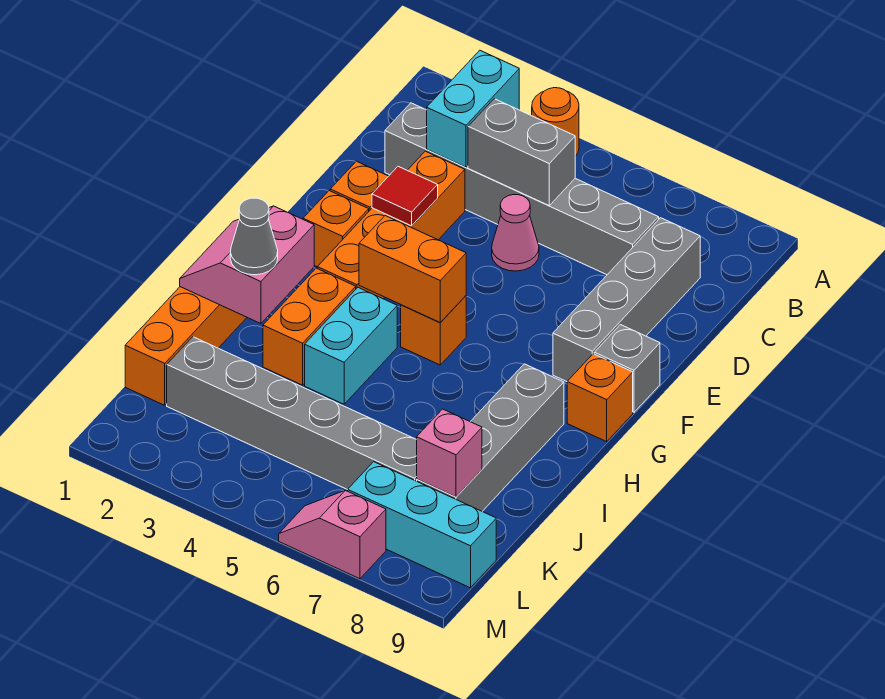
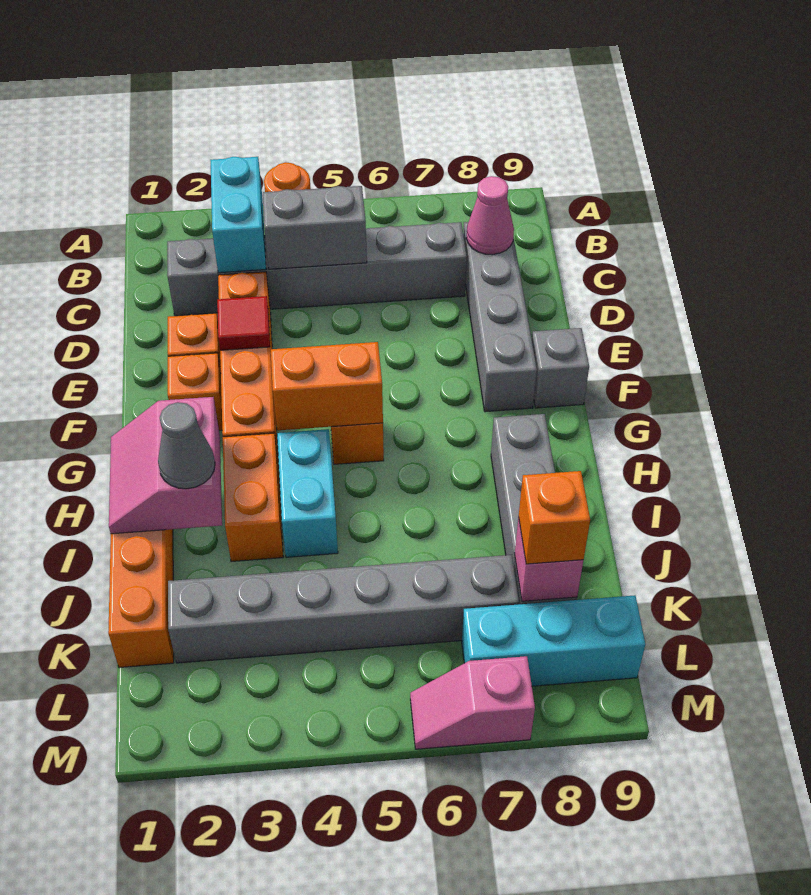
pink 1x1 cone [492,195,539,271] -> pink 1x1 cone moved to [466,176,514,255]
orange 1x1 brick [567,354,633,442] -> orange 1x1 brick moved to [519,471,590,564]

